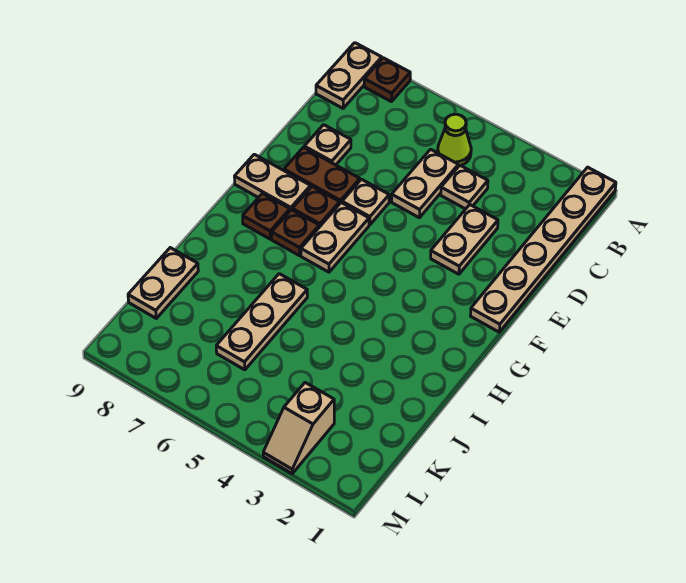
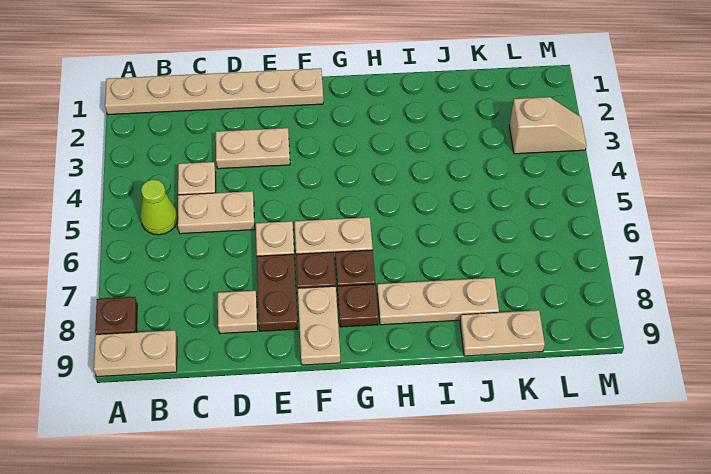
tan 1x3 plate [216,274,307,370] -> tan 1x3 plate moved to [377,278,499,325]

